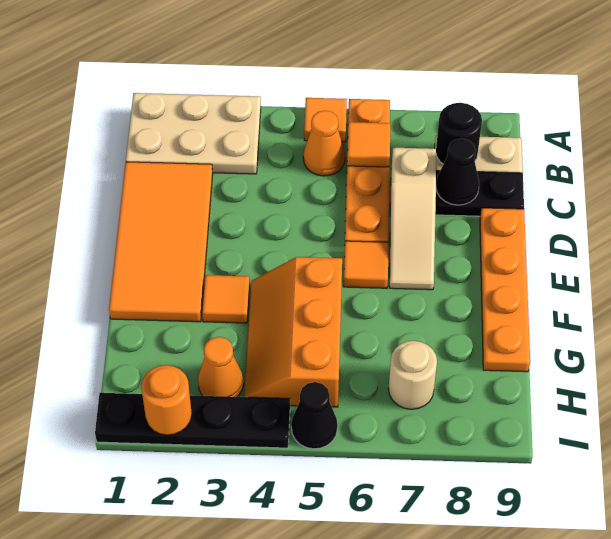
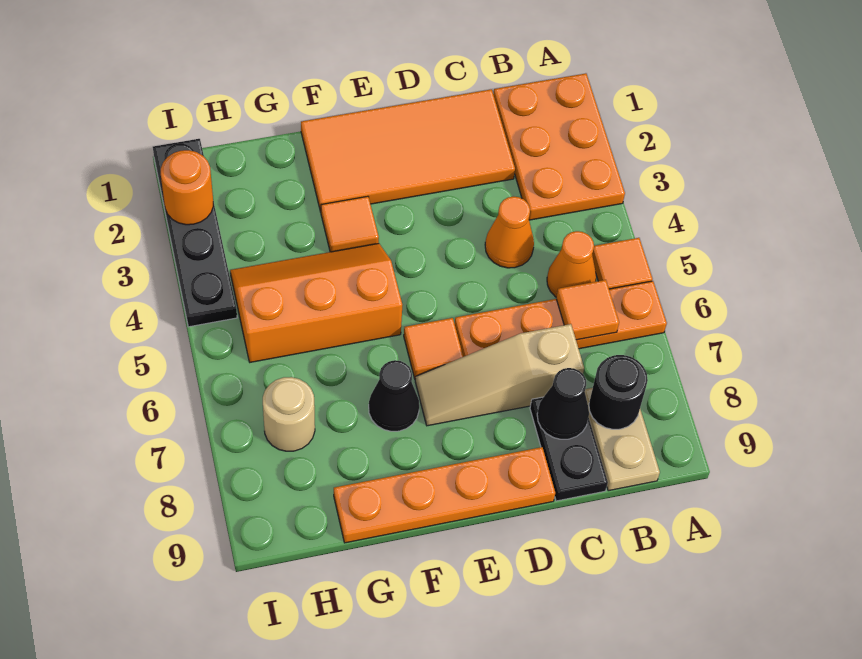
tan 2x3 plate [126,93,261,174] -> orange 2x3 plate [493,73,625,220]
orange 1x1 cone [198,337,244,397] -> orange 1x1 cone moved to [485,197,534,268]
black 1x1 cone [291,382,338,449] -> black 1x1 cone moved to [369,360,419,431]

